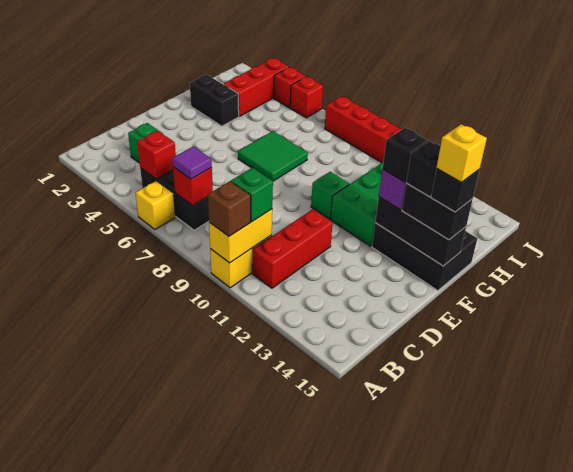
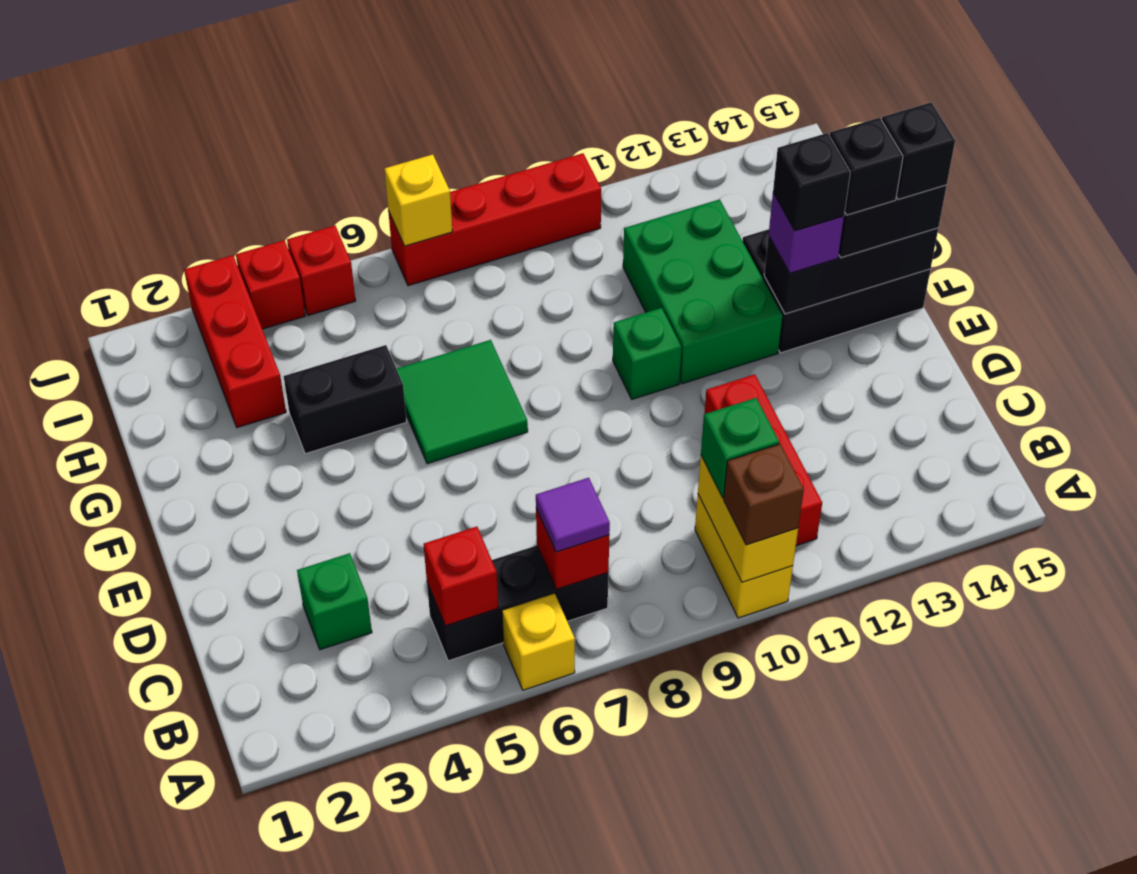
yellow 1x1 brick [436,124,487,182] -> yellow 1x1 brick moved to [385,154,452,246]
black 1x2 brick [190,75,239,126] -> black 1x2 brick moved to [284,345,407,454]

